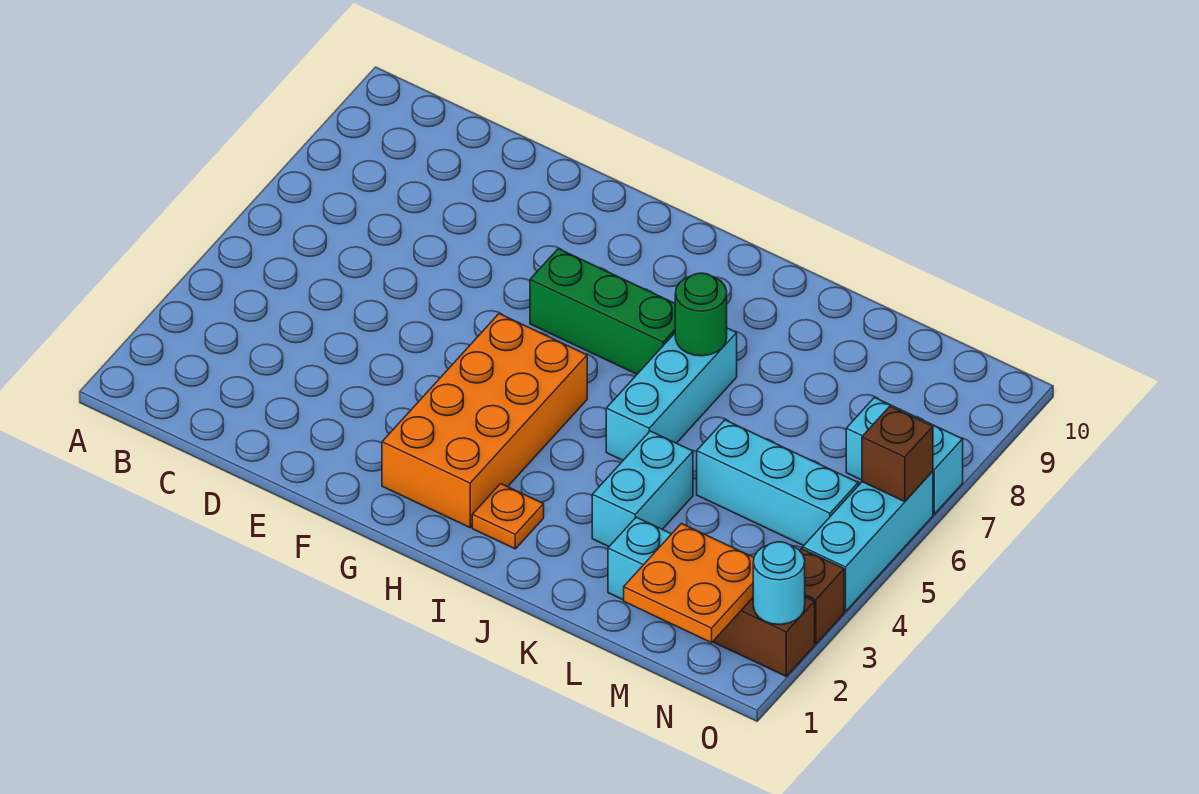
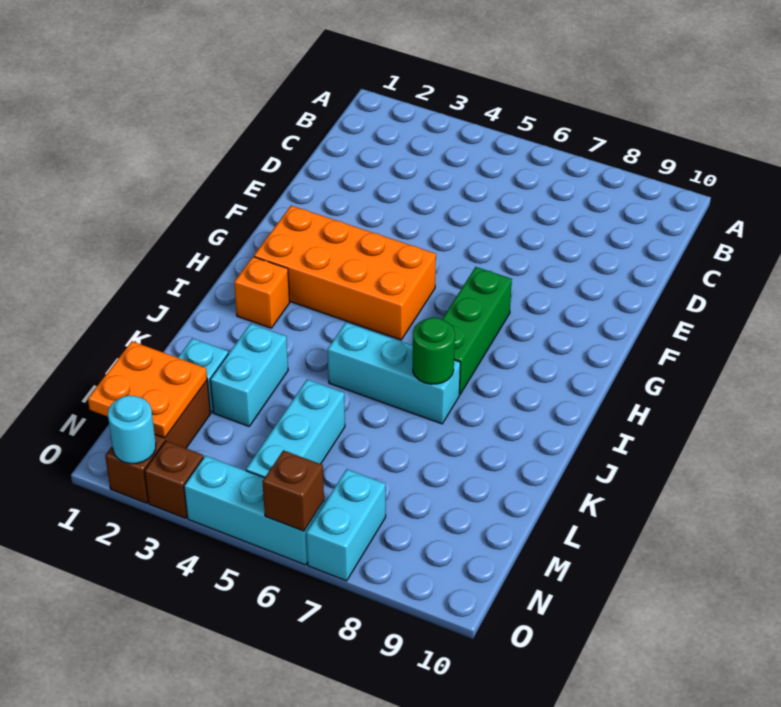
orange 1x1 plate [472,484,544,549] -> orange 1x1 brick [234,257,290,328]
cyan 1x2 brick [592,431,693,547] -> cyan 1x2 brick turned to [210,324,288,426]

